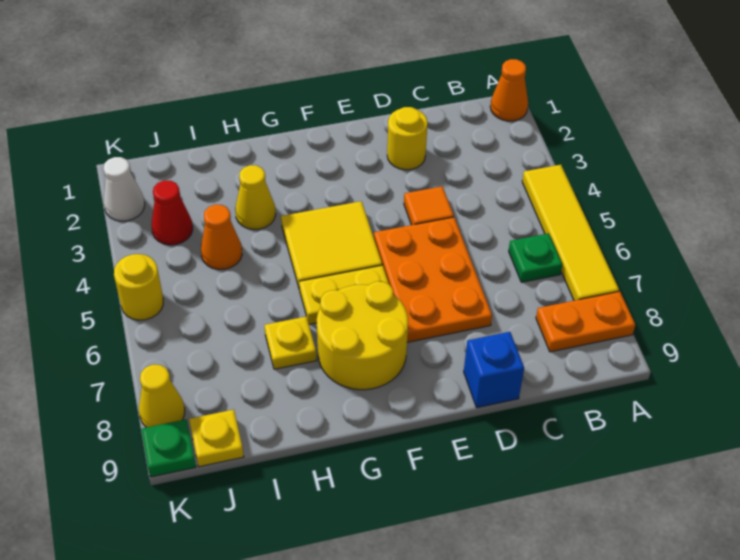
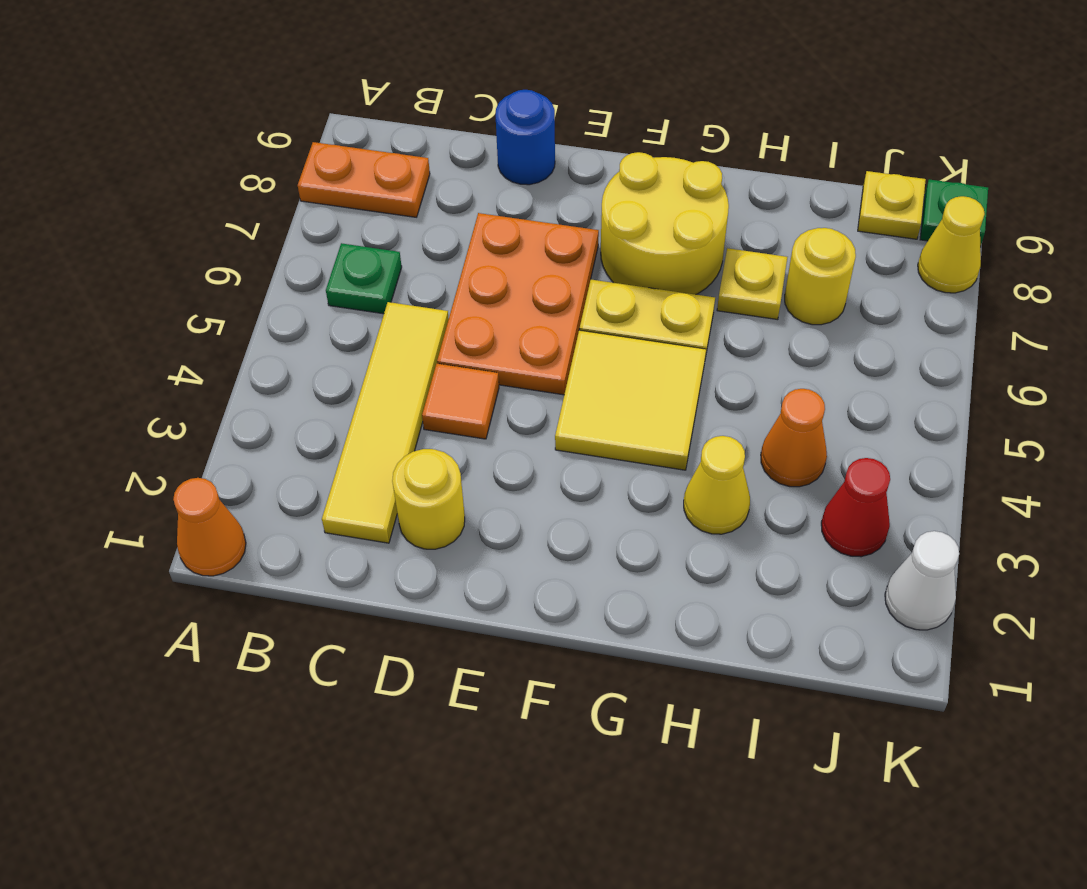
yellow 1x4 tile [522,165,619,301] -> yellow 1x4 tile moved to [322,302,449,543]
blue 1x1 brick [464,332,524,408] -> blue 1x1 round brick [496,90,555,185]
yellow 1x1 round brick [114,254,163,320] -> yellow 1x1 round brick moved to [785,228,856,325]

